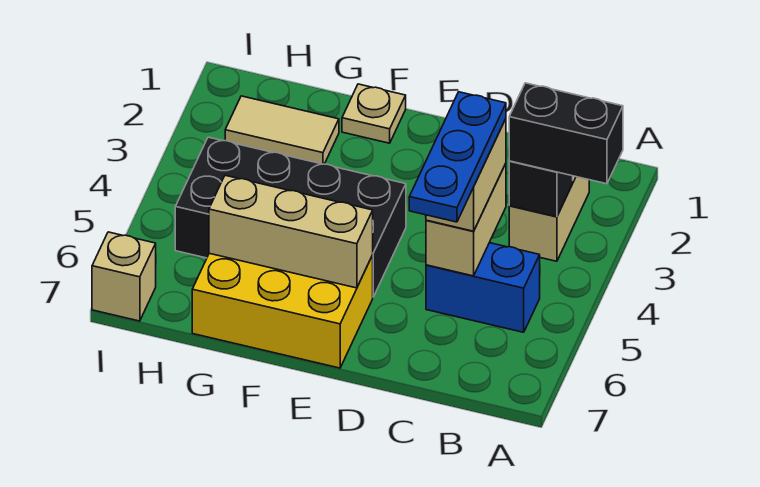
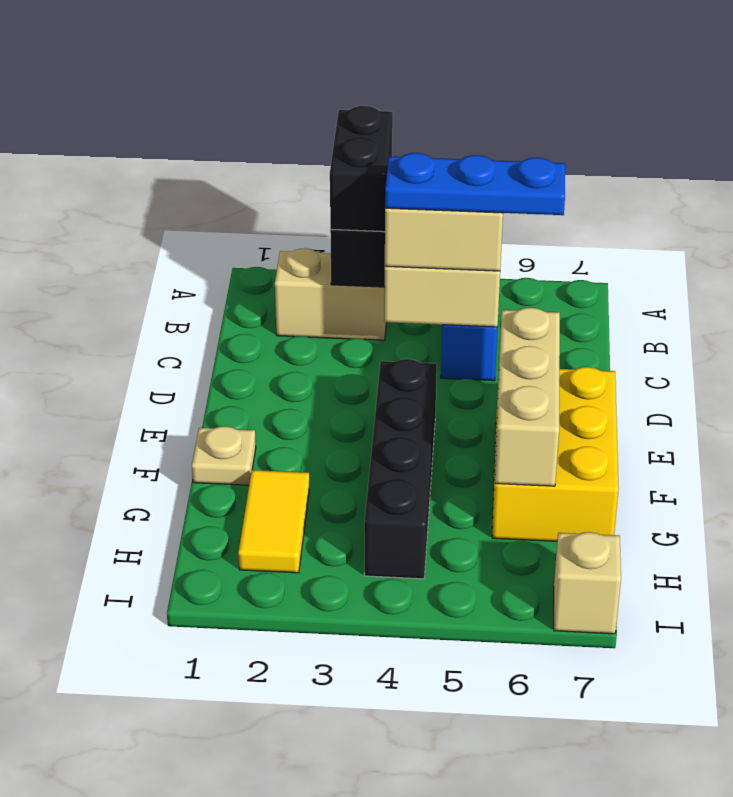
black 2x4 brick [175,137,406,297] -> black 1x4 brick [364,359,437,579]
tan 1x2 tile [225,96,339,164] -> yellow 1x2 tile [238,470,310,573]

